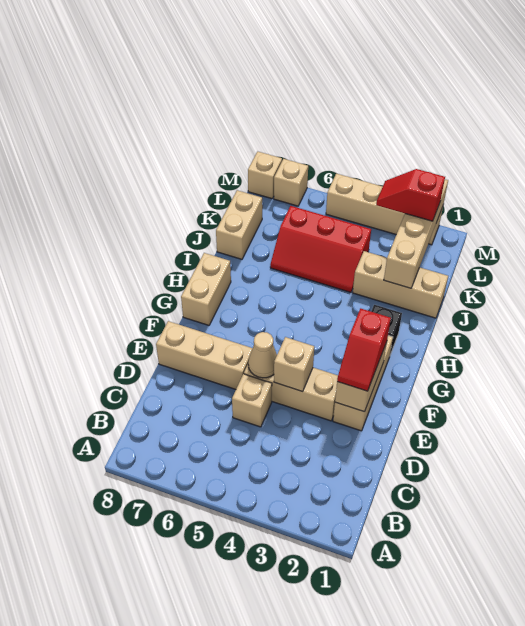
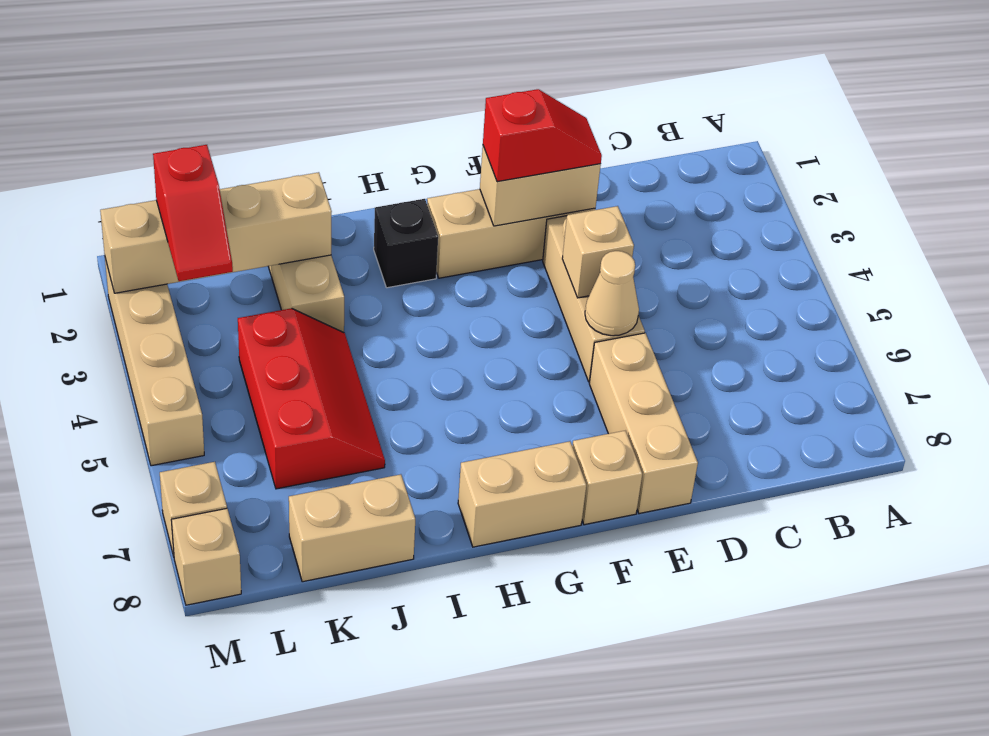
tan 1x1 brick [232,374,272,427] -> tan 1x1 brick moved to [572,431,642,525]

